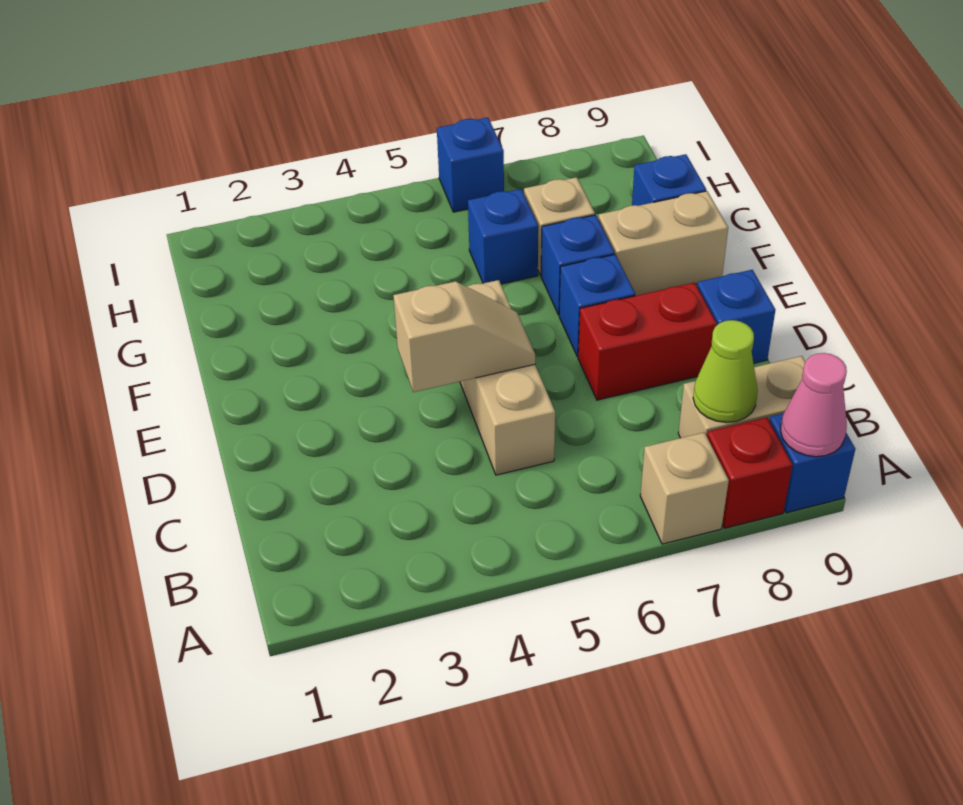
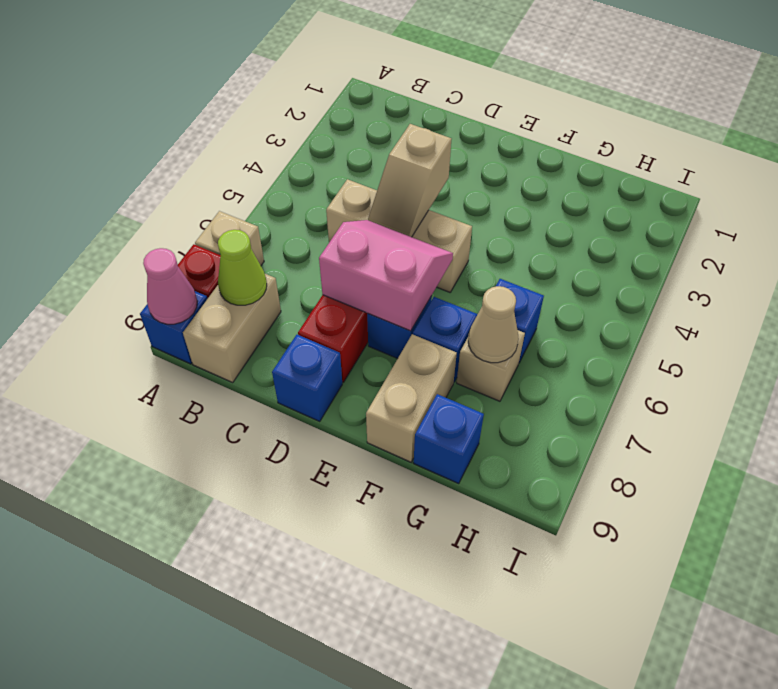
none -> pink 2x2 slope [319,220,453,331]
none -> tan 1x1 cone [468,286,519,363]
blue 1x1 brick [437,117,504,212] -> none

